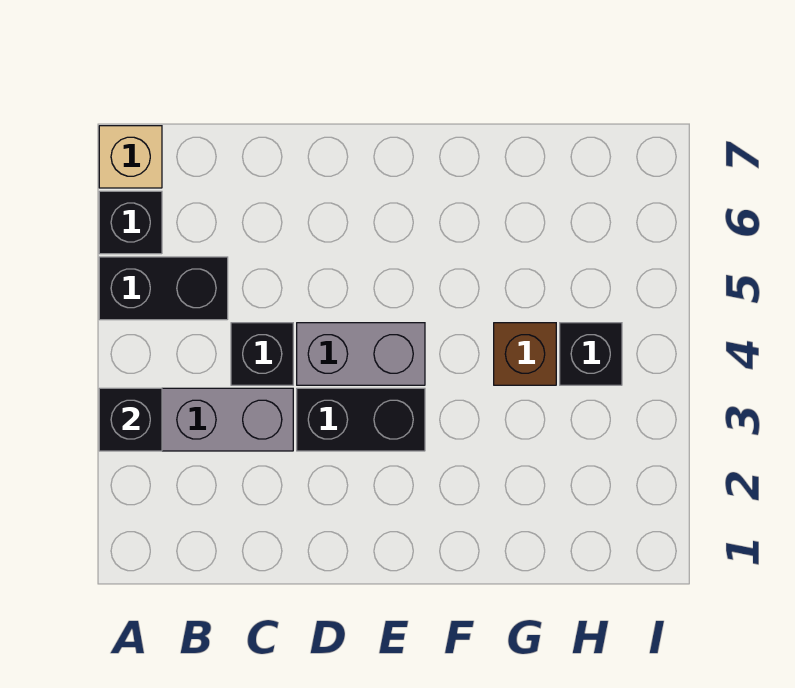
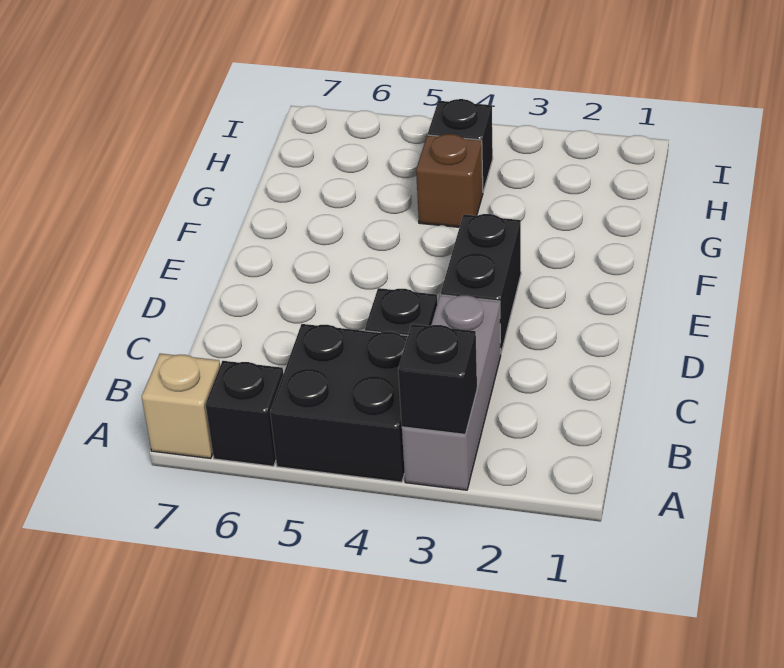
black 1x2 brick [99,257,228,320] -> black 2x2 brick [270,324,408,482]
grey 1x2 brick [297,323,425,385] -> none

